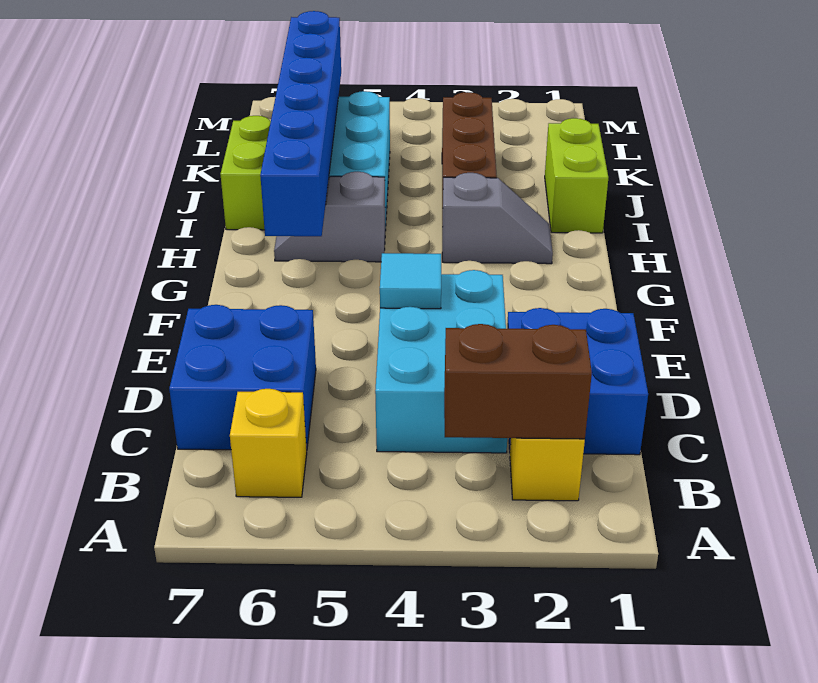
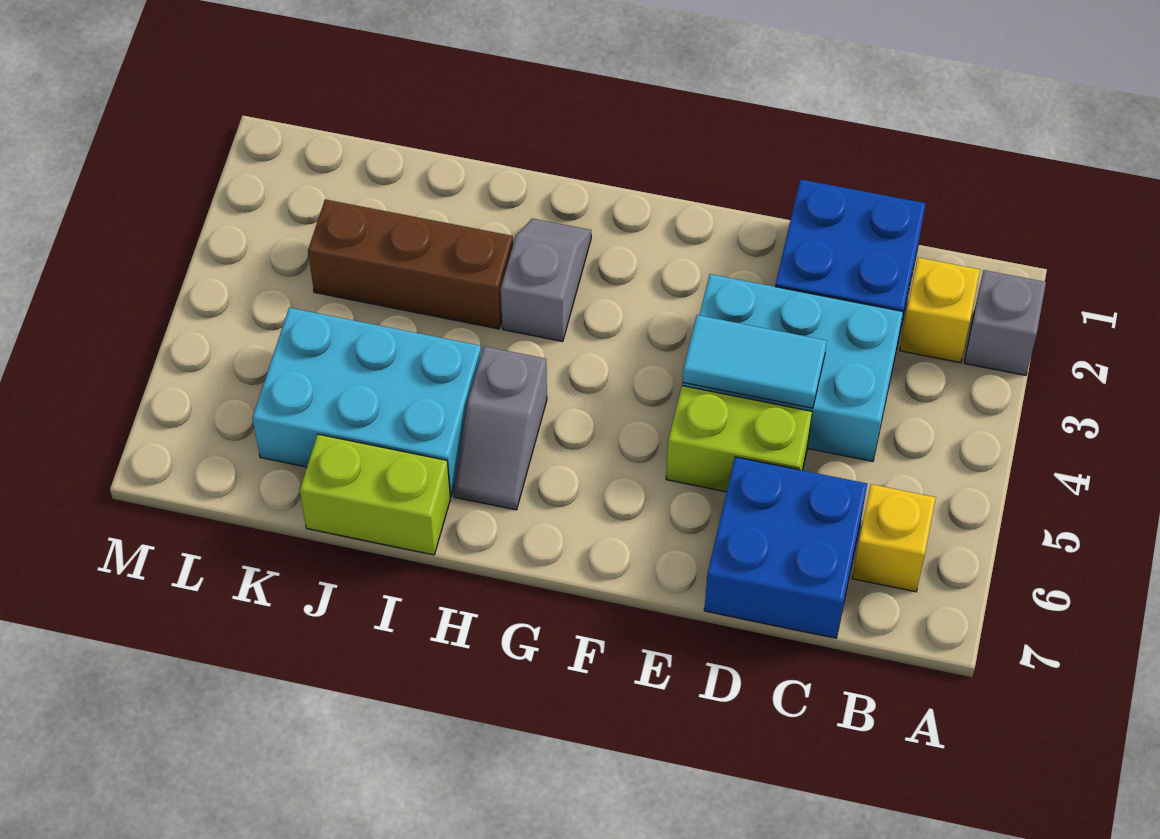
none -> grey 1x1 brick [964,270,1046,375]
brown 1x2 brick [444,324,592,439] -> none
cyan 1x1 tile [380,253,441,309] -> cyan 1x2 tile [683,315,827,408]
blue 1x6 brick [260,11,341,236] -> none
lime 1x2 brick [545,118,608,233] -> lime 1x2 brick moved to [666,386,812,492]

